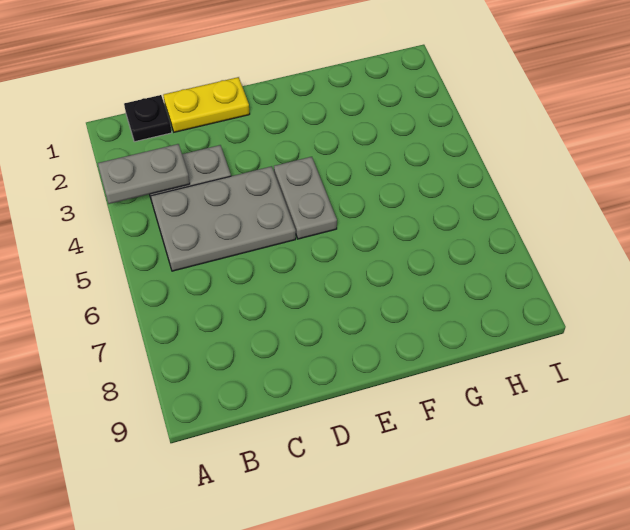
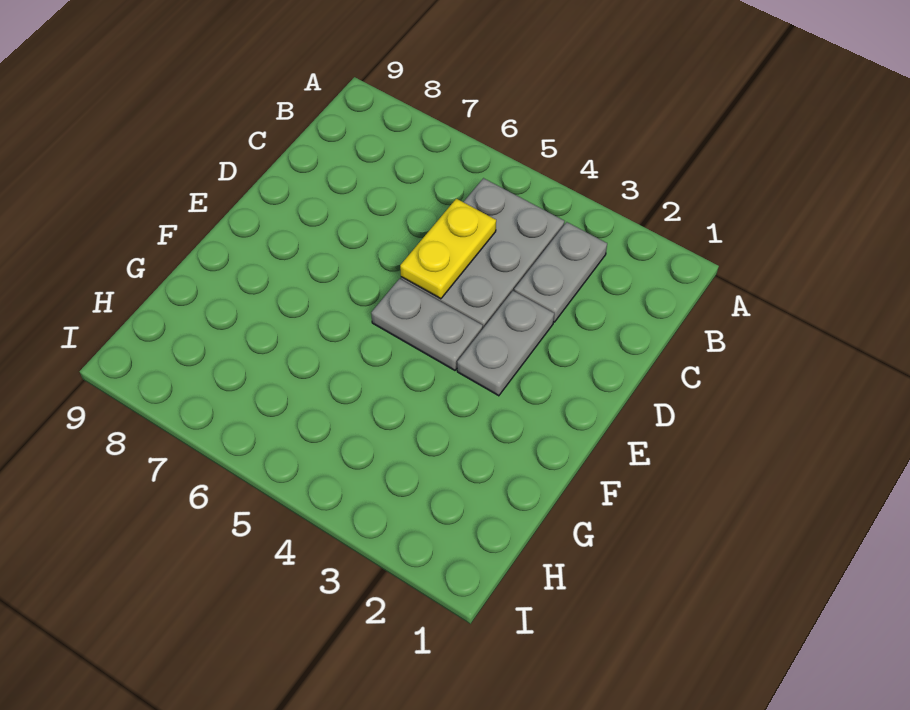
grey 1x2 plate [98,144,190,204] -> grey 1x2 plate moved to [457,291,554,396]
black 1x1 plate [124,95,172,142] -> none
yellow 1x2 plate [163,77,250,132] -> yellow 1x2 plate moved to [400,199,496,299]

